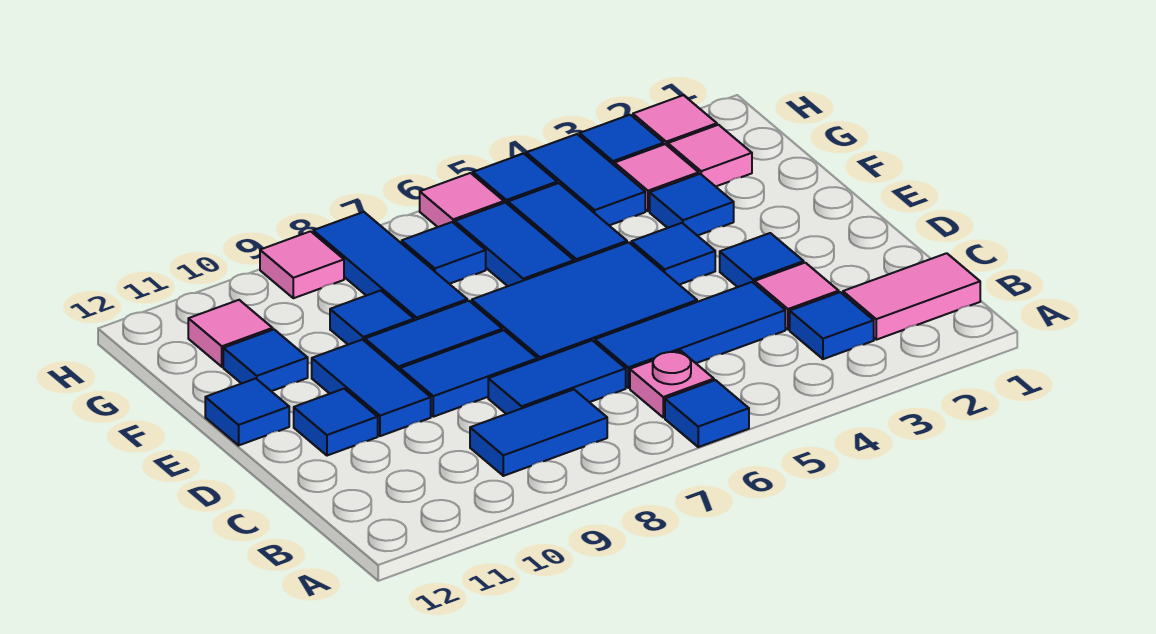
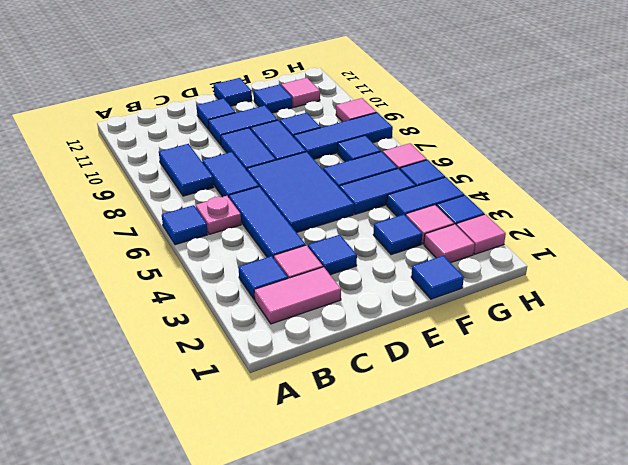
pink 1x2 tile [843,253,980,340] -> pink 1x2 tile turned to [254,267,341,324]
blue 1x1 tile [631,223,715,285] -> blue 1x1 tile moved to [411,256,464,299]

